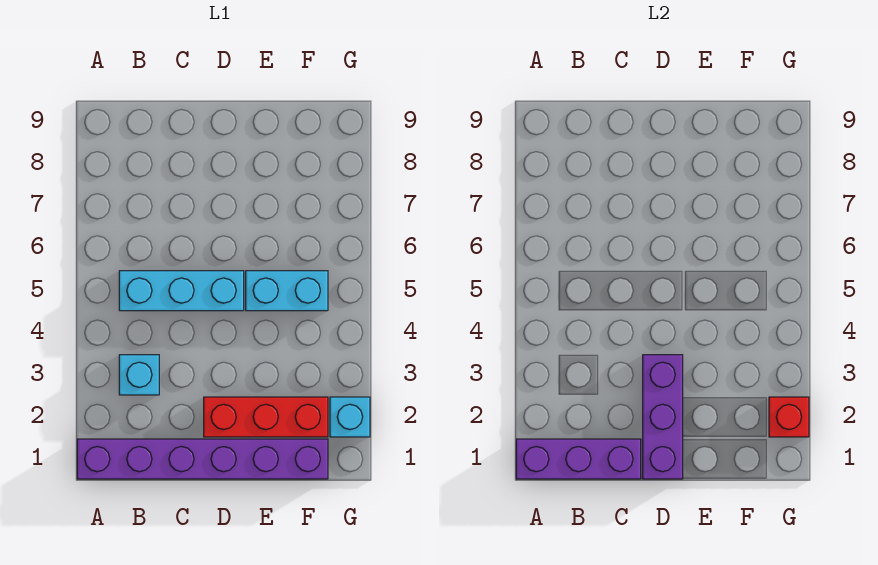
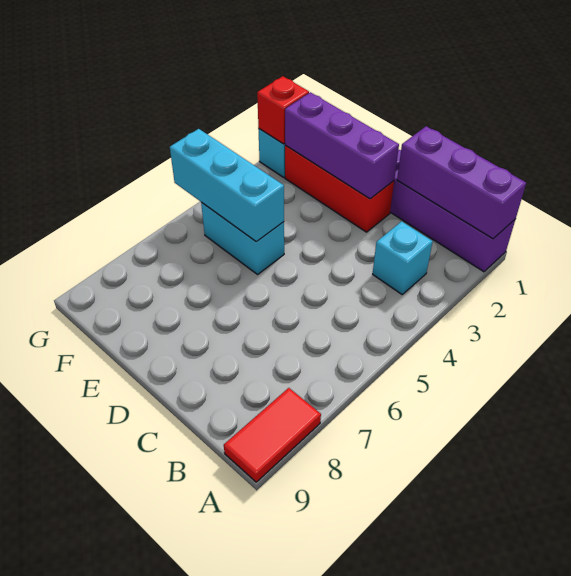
none -> red 1x2 tile [224,388,321,482]
cyan 1x3 brick [119,271,244,311] -> cyan 1x3 brick moved to [170,129,284,242]
purple 1x3 brick [643,355,683,479] -> purple 1x3 brick turned to [285,92,399,199]

